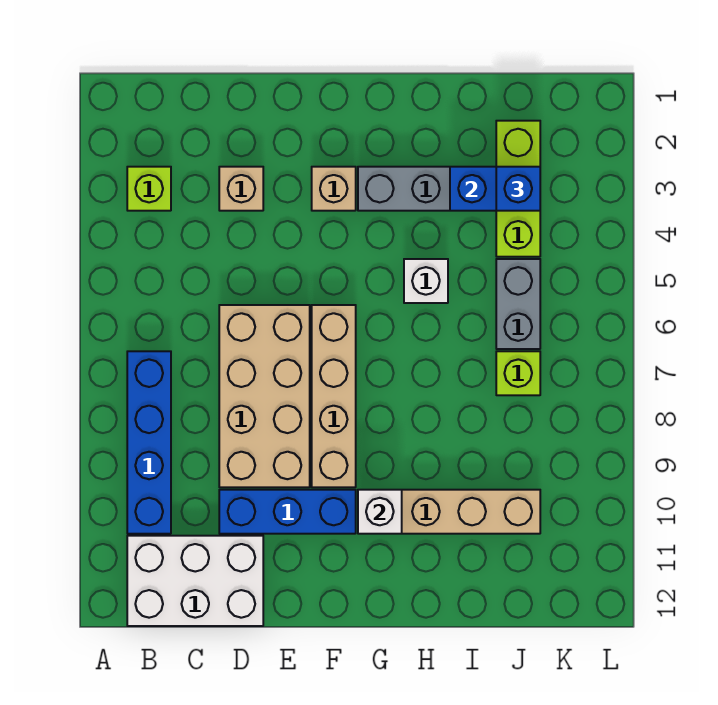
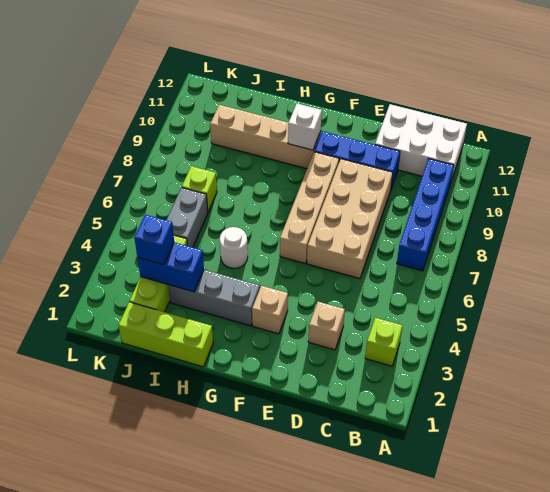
none -> lime 1x3 brick [119,302,213,367]
white 1x1 brick [404,259,448,303] -> white 1x1 round brick [220,227,248,268]

